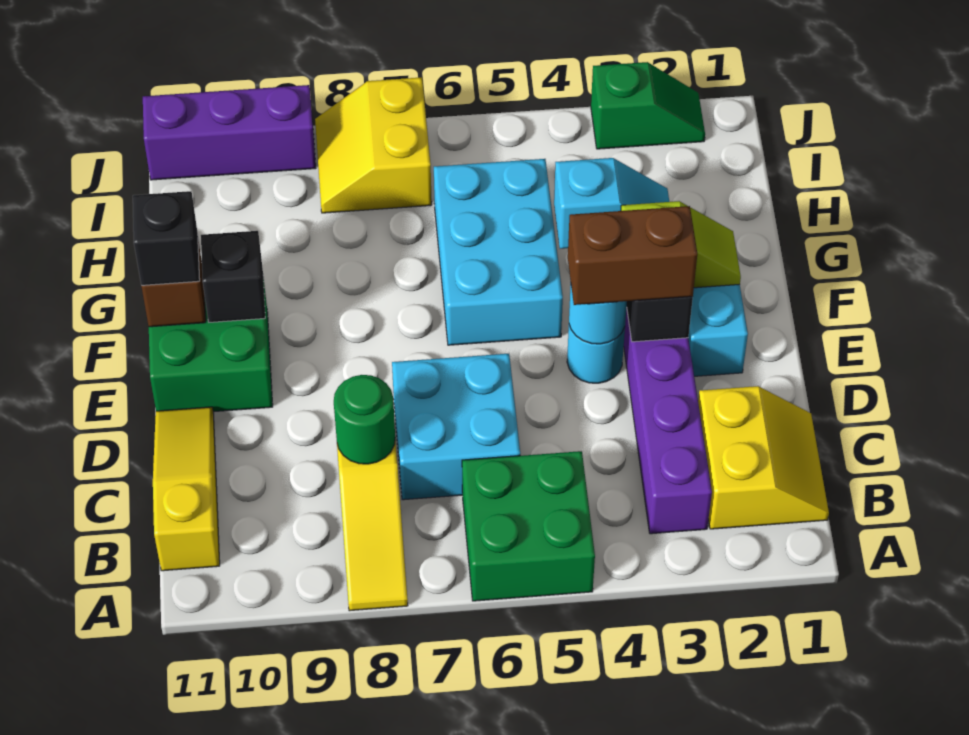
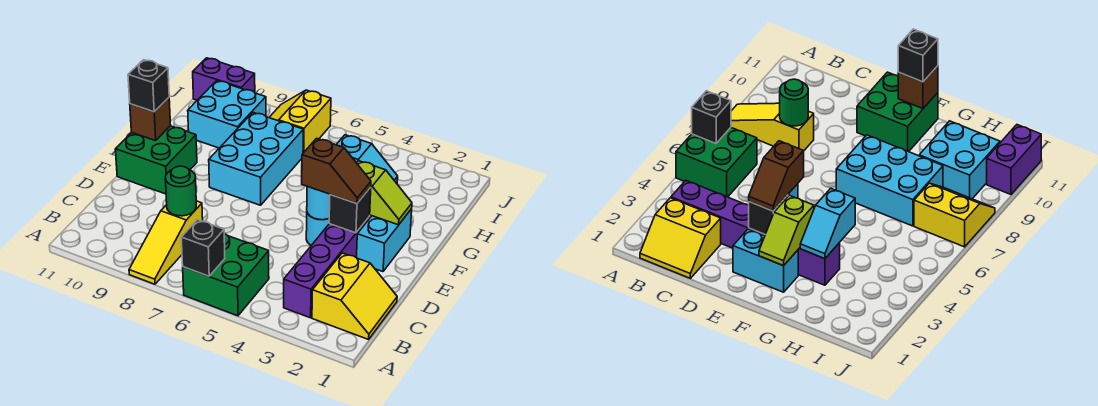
yellow 1x3 slope [153,407,220,571] -> none
cyan 2x2 brick [392,354,520,500] -> cyan 2x2 brick moved to [188,81,266,148]
brown 1x2 brick [568,206,697,305] -> brown 1x2 slope [302,138,371,203]
cyan 2x3 brick [434,159,563,345] -> cyan 2x3 brick moved to [209,113,303,205]
black 1x1 brick [201,231,265,322] -> black 1x1 brick moved to [181,220,225,276]
green 1x2 slope [591,62,705,149] -> none
purple 1x3 brick [143,85,316,180] -> purple 1x2 brick [193,58,255,100]

